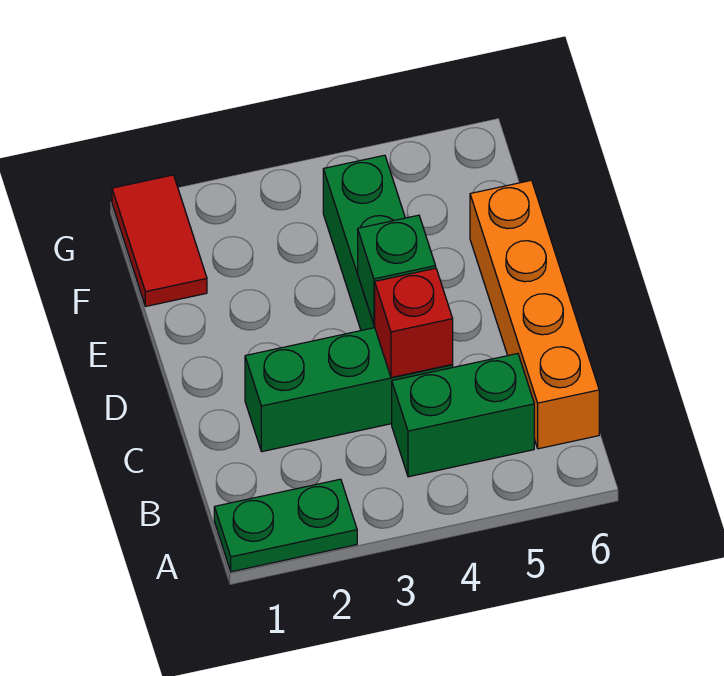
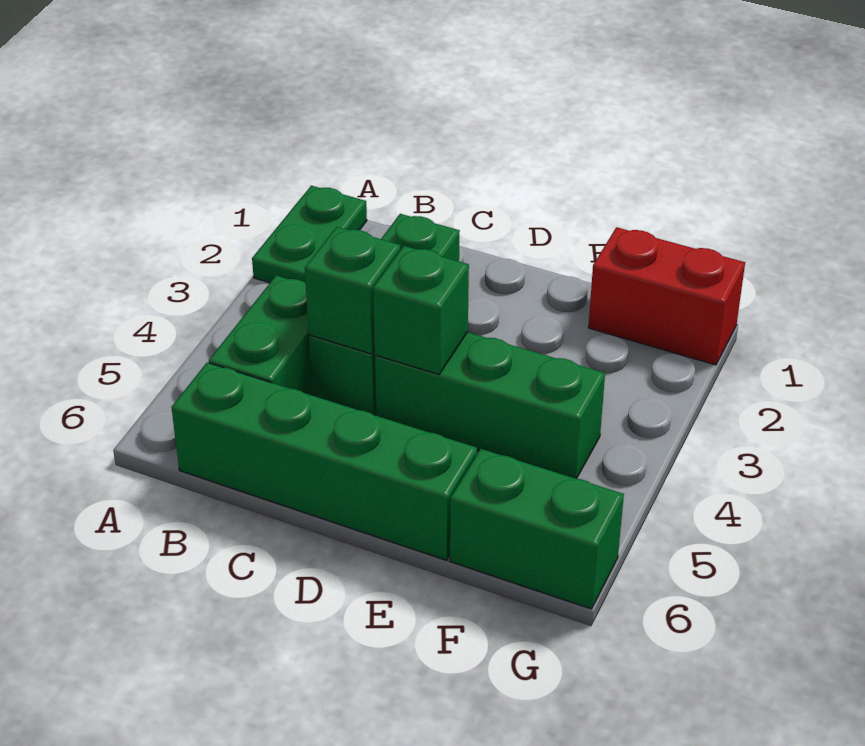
orange 1x4 brick [470,180,599,449] -> green 1x4 brick [171,363,477,560]
red 1x1 brick [375,268,453,378] -> green 1x1 brick [305,227,401,354]
red 1x2 tile [112,175,207,306] -> red 1x2 brick [589,227,745,365]
none -> green 1x2 brick [450,449,624,609]

